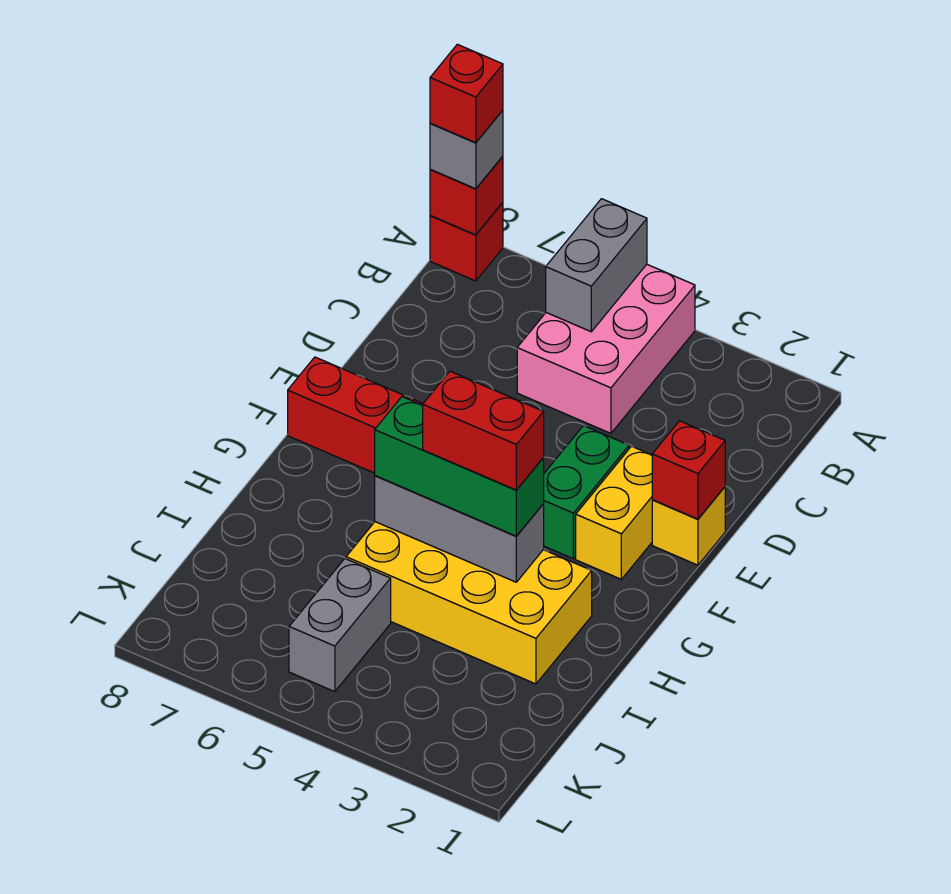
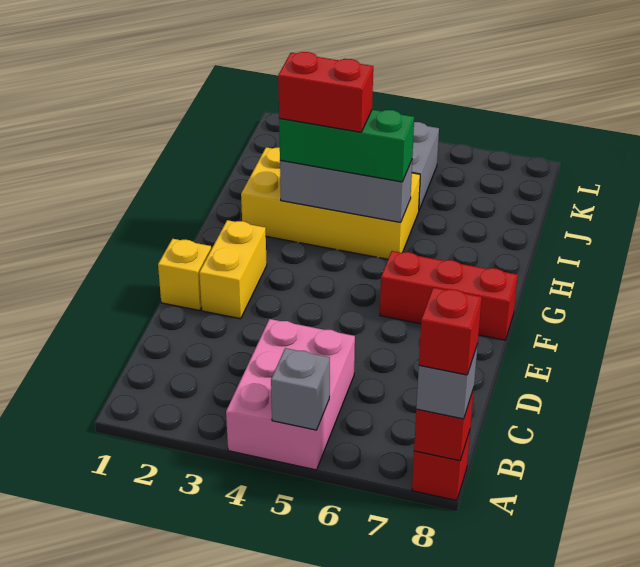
grey 1x2 brick [546,199,647,332] -> grey 1x1 brick [271,348,330,430]
red 1x1 brick [652,421,725,519] -> none
green 1x2 brick [543,426,629,559] -> none

